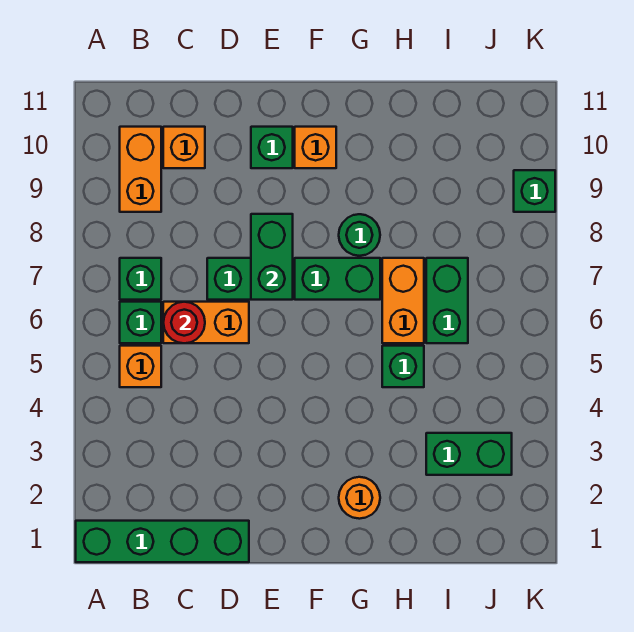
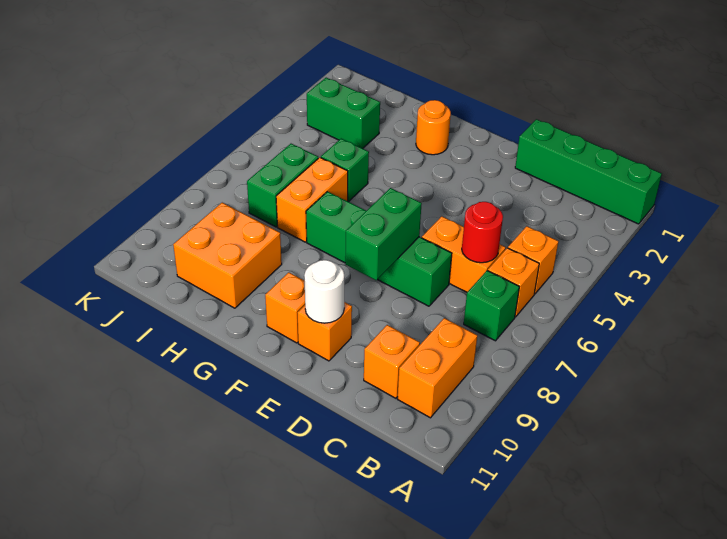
green 1x1 brick [120,302,161,343] -> orange 1x1 brick [488,248,539,317]
green 1x1 brick [251,127,293,168] -> orange 1x1 brick [298,302,352,361]
none -> white 1x1 round brick [304,260,344,323]
green 1x1 round brick [339,214,380,256] -> none
none -> orange 2x2 brick [173,203,282,308]
green 1x1 brick [514,170,555,212] -> none

